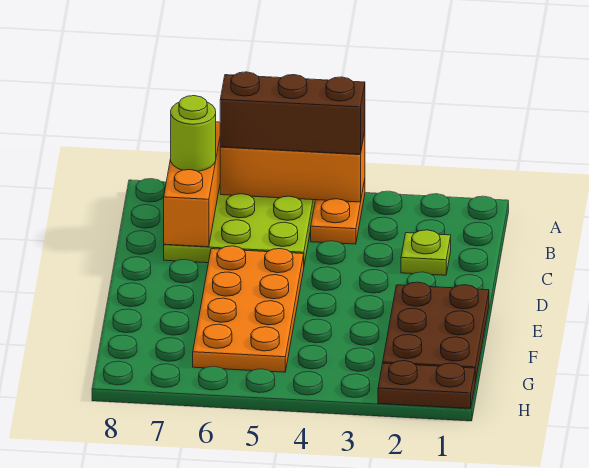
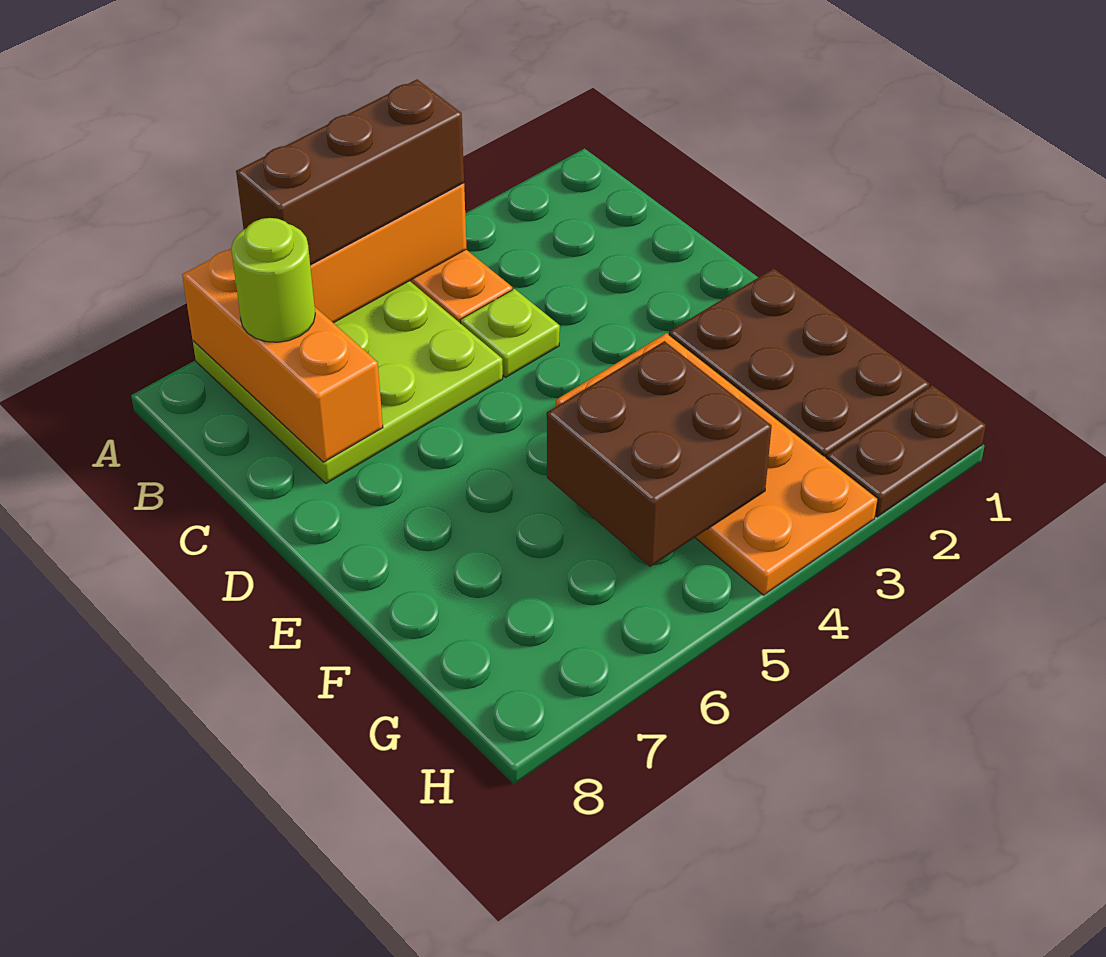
lime 1x1 plate [401,230,451,275] -> lime 1x1 plate moved to [460,289,560,377]
orange 2x4 plate [193,246,304,372] -> orange 2x4 plate moved to [556,333,878,595]
none -> brown 2x2 brick [547,341,772,567]

